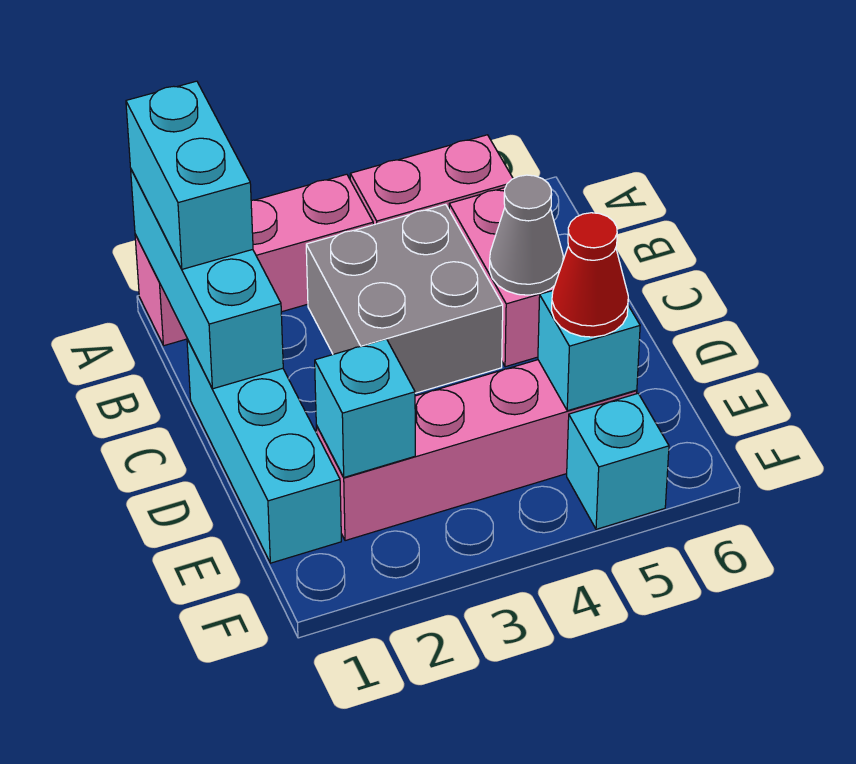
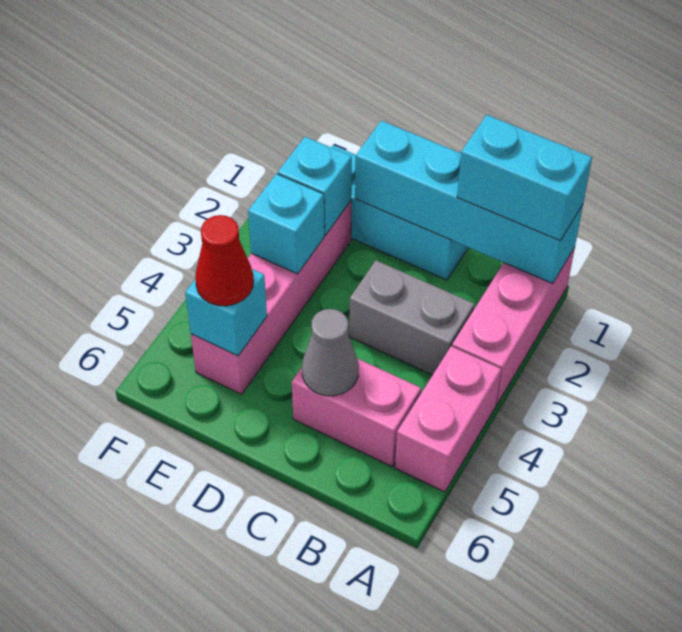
cyan 1x3 brick [131,170,283,389] -> cyan 1x4 brick [355,121,583,283]
grey 2x2 brick [306,204,503,393] -> grey 1x2 brick [349,260,475,375]
cyan 1x1 brick [567,394,669,529] -> cyan 1x1 brick moved to [248,174,324,274]

